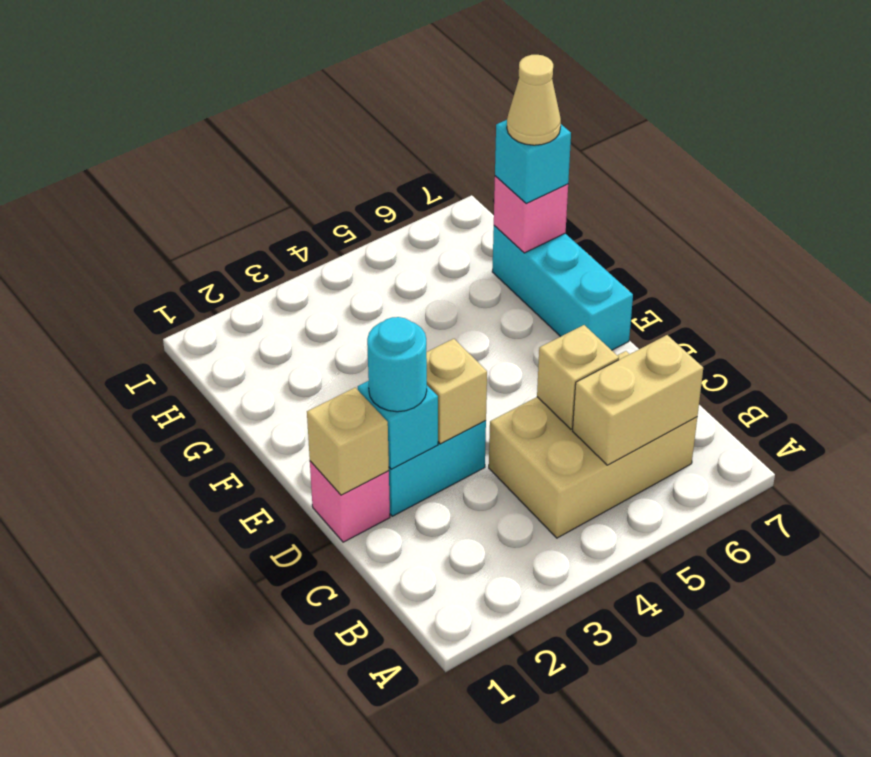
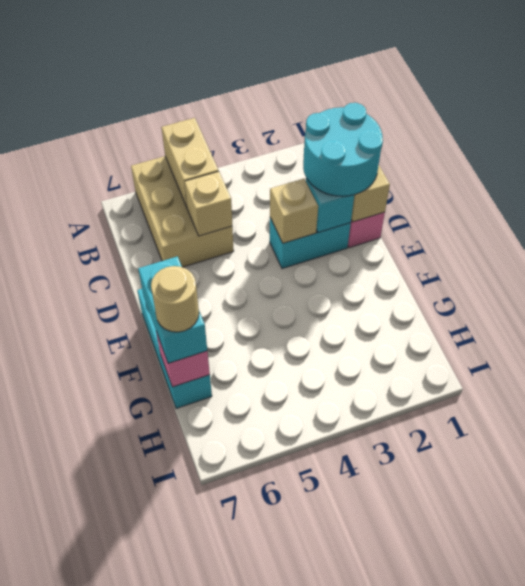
tan 2x3 brick [489,351,697,538] -> tan 2x3 brick turned to [131,156,234,267]
tan 1x2 brick [573,335,703,465] -> tan 1x2 brick turned to [161,118,218,207]
cyan 1x1 round brick [367,317,427,412] -> cyan 2x2 round brick [303,103,383,196]
cyan 1x1 brick [495,120,571,203] -> cyan 1x2 brick [138,256,207,363]
tan 1x1 cone [507,55,561,145] -> tan 1x1 round brick [151,266,199,332]

